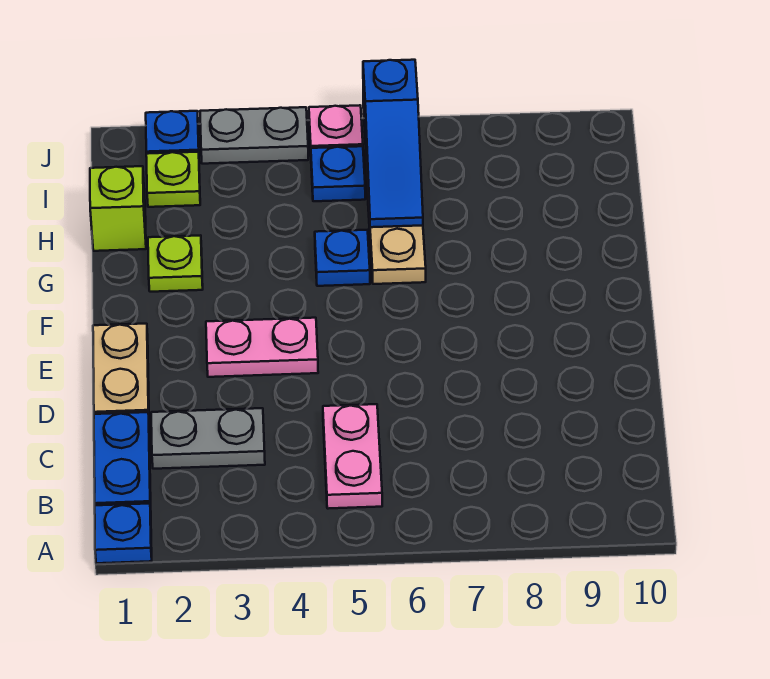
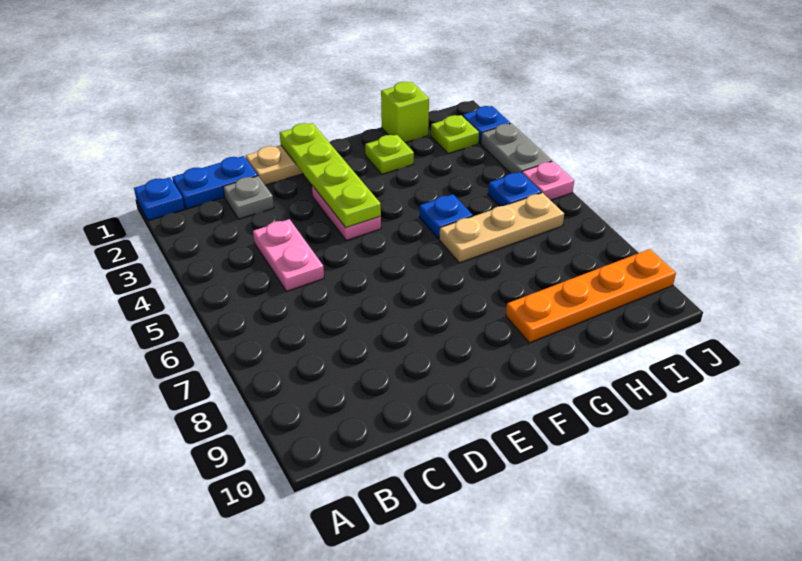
pink 1x2 plate [323,404,382,509] -> pink 1x2 plate turned to [253,219,324,291]
grey 1x2 plate [151,408,265,469] -> grey 1x1 plate [223,176,274,219]
none -> lime 1x4 plate [280,123,381,228]
none -> orange 1x4 plate [506,249,676,343]
blue 1x3 slope [363,60,423,227] -> none

